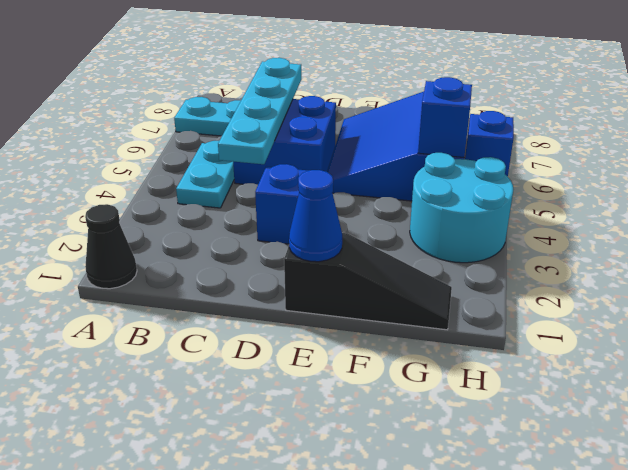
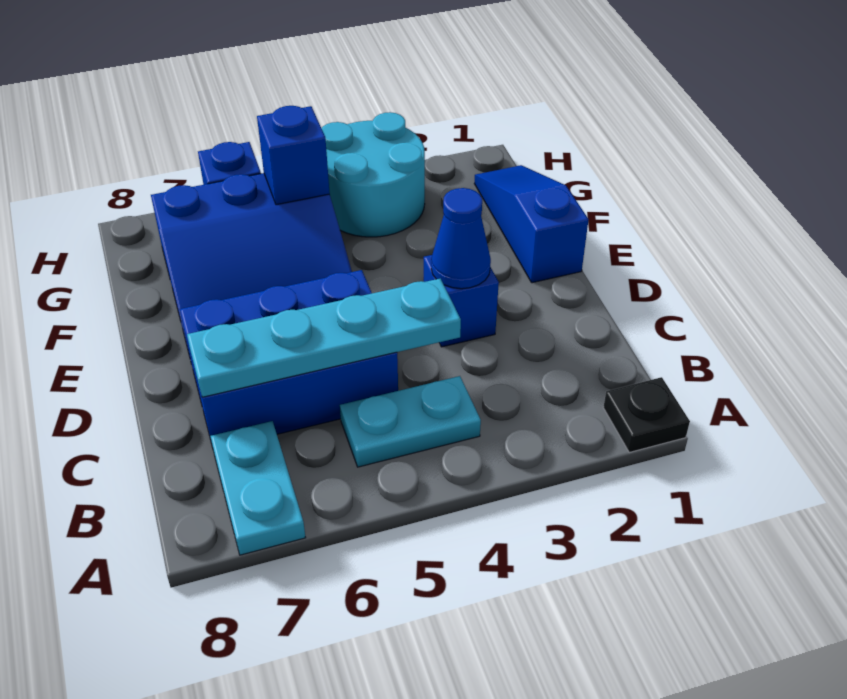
black 1x1 cone [85,204,137,289] -> black 1x1 plate [603,377,690,452]
blue 2x2 brick [233,96,336,185] -> blue 2x3 brick [180,270,398,443]
black 1x3 slope [284,233,452,330] -> blue 1x3 slope [474,165,589,283]
blue 1x1 cone [289,170,342,262] -> blue 1x1 cone moved to [431,188,491,289]

